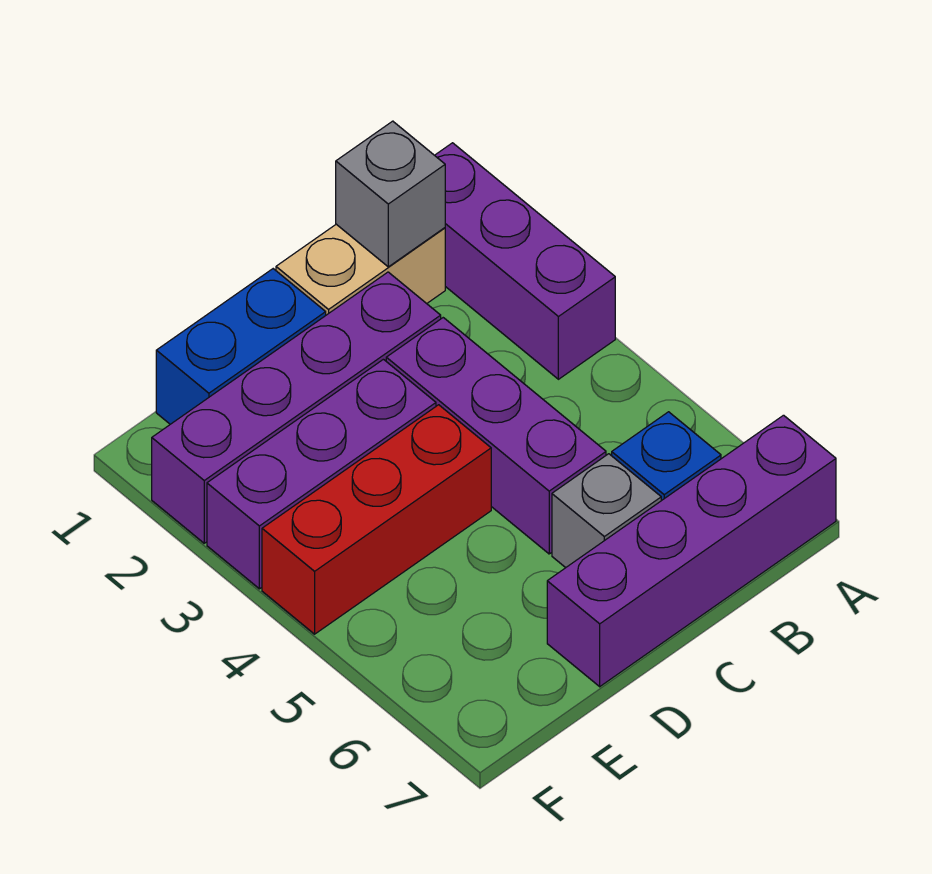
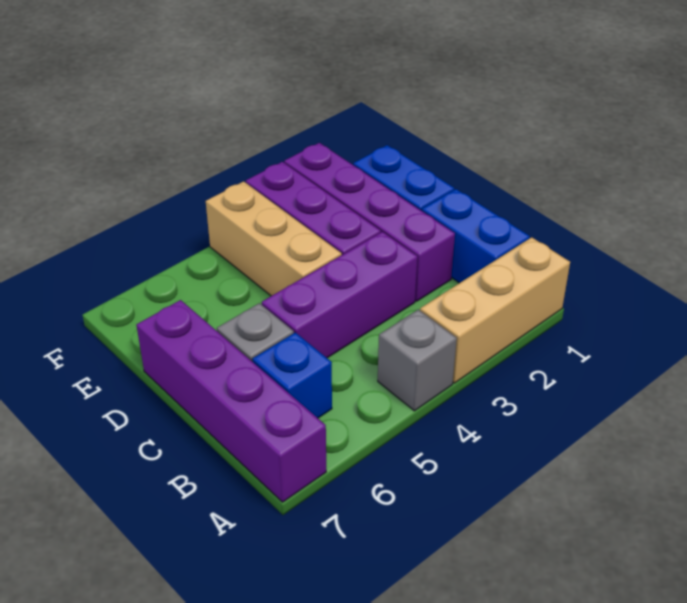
purple 1x3 brick [435,143,615,379] -> tan 1x3 brick [420,237,570,383]
tan 1x2 brick [276,224,445,315] -> blue 1x2 brick [422,189,530,283]
grey 1x1 brick [336,121,445,267] -> grey 1x1 brick moved to [378,310,457,411]
red 1x3 brick [262,405,491,634] -> tan 1x3 brick [206,181,342,296]

